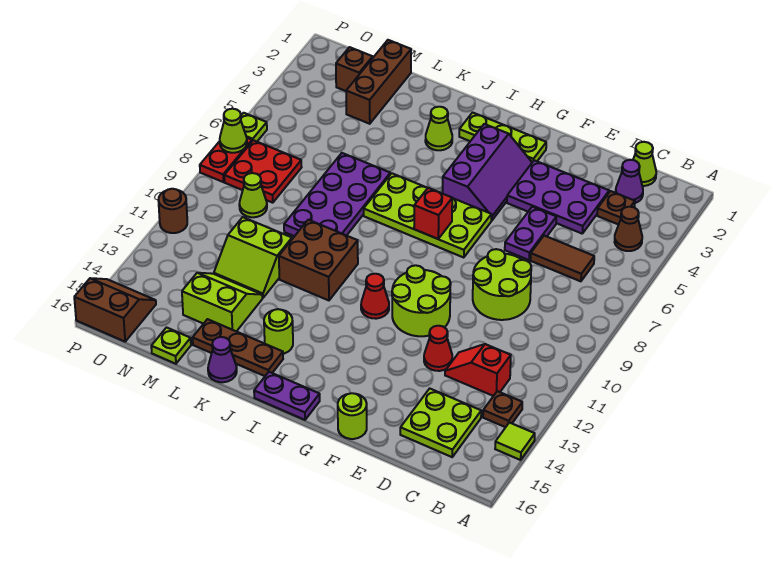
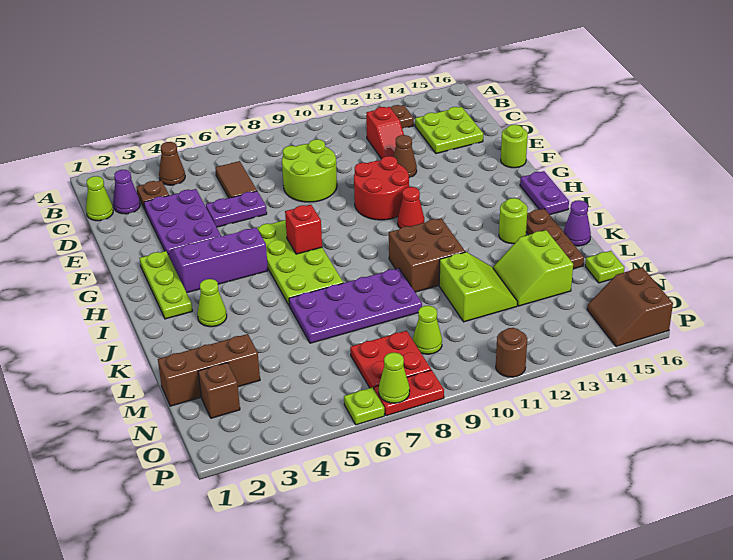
lime 1x1 tile [495,423,535,460] -> none
red 1x1 cone [424,326,452,371] -> brown 1x1 cone [393,135,417,178]
lime 2x2 round brick [392,265,451,336] -> red 2x2 round brick [354,156,409,220]

